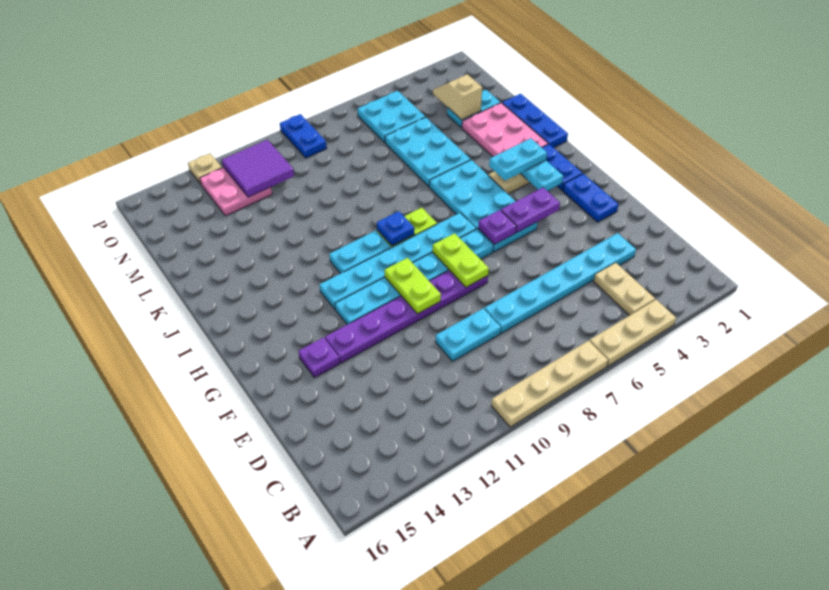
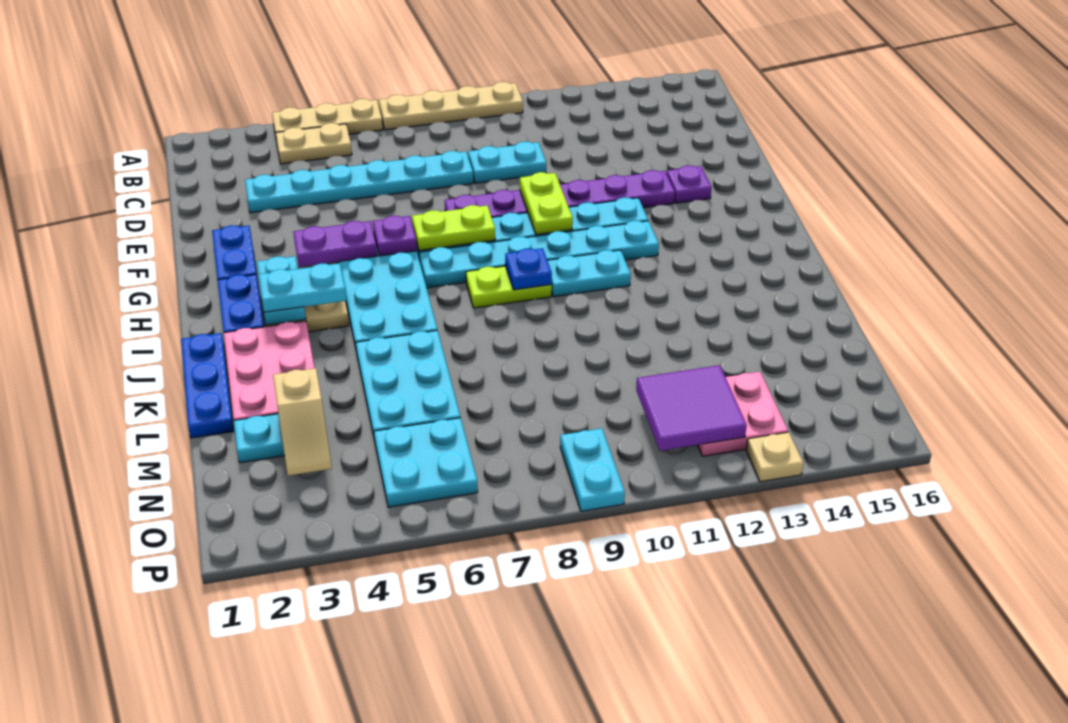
tan 1x2 plate [594,263,655,316] -> tan 1x2 plate turned to [276,123,352,164]
lime 1x2 plate [432,233,489,287] -> lime 1x2 plate turned to [412,205,495,250]
blue 1x2 plate [280,114,327,158] -> cyan 1x2 plate [560,428,625,511]

